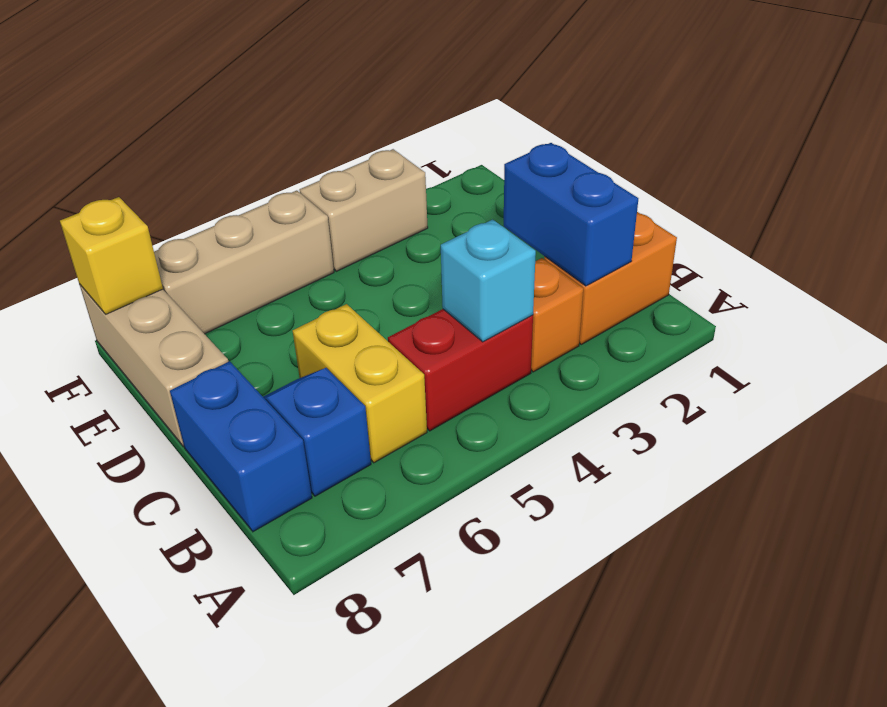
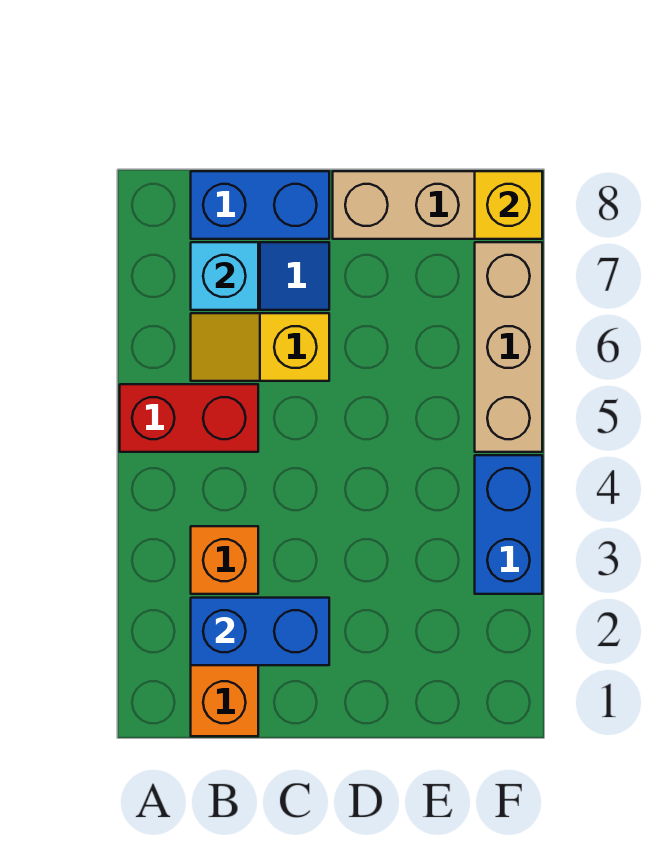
red 1x2 brick [388,309,533,431] -> red 1x2 brick turned to [120,384,258,452]
cyan 1x1 brick [441,220,536,342] -> cyan 1x1 brick moved to [191,242,258,310]
yellow 1x2 brick [293,304,427,463] -> yellow 1x2 slope [191,313,329,381]
tan 1x2 brick [300,149,428,271] -> blue 1x2 brick [475,455,542,594]

